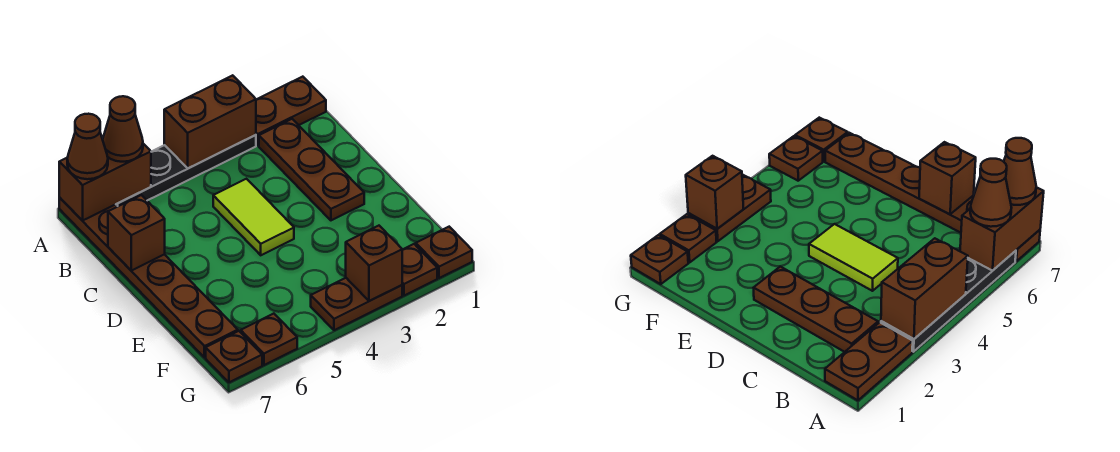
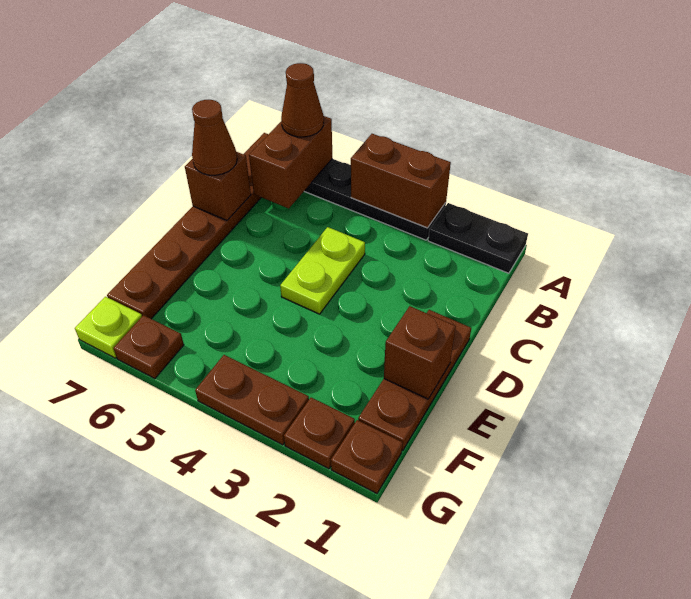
brown 1x2 plate [256,77,326,145] -> black 1x2 plate [428,203,528,273]
brown 1x2 brick [59,144,151,221] -> brown 1x2 brick turned to [249,116,332,208]
brown 1x1 cone [67,114,108,179] -> brown 1x1 cone moved to [192,100,237,175]
brown 1x3 plate [259,119,364,220] -> brown 1x3 plate moved to [358,310,471,451]
lime 1x2 tile [213,179,294,255] -> lime 1x2 plate [280,227,365,314]
brown 1x1 brick [346,226,402,301] -> brown 1x1 brick moved to [384,306,456,399]
brown 1x1 plate [206,331,262,382] -> lime 1x1 plate [75,297,142,358]

